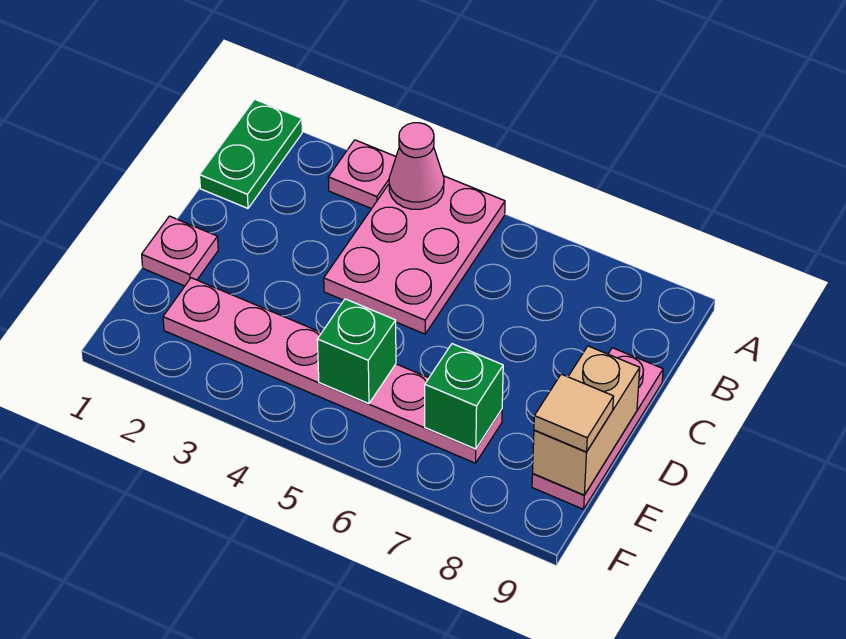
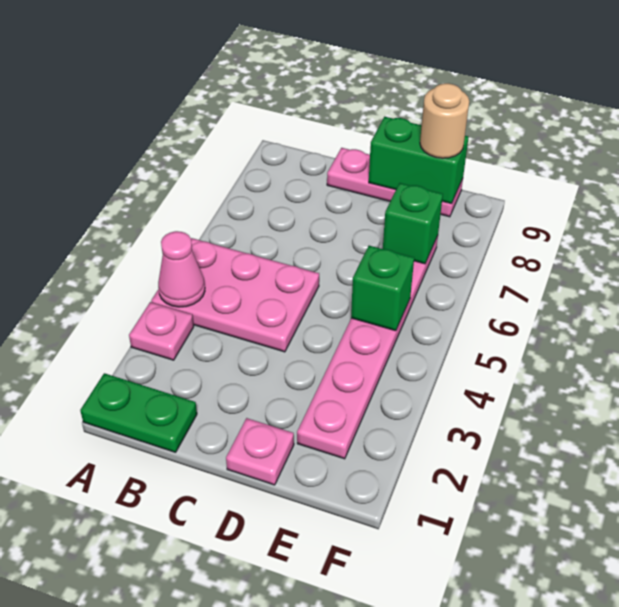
tan 1x2 brick [533,346,640,495] -> green 1x2 brick [369,117,468,204]
tan 1x1 tile [534,374,614,452] -> tan 1x1 round brick [420,83,469,158]

